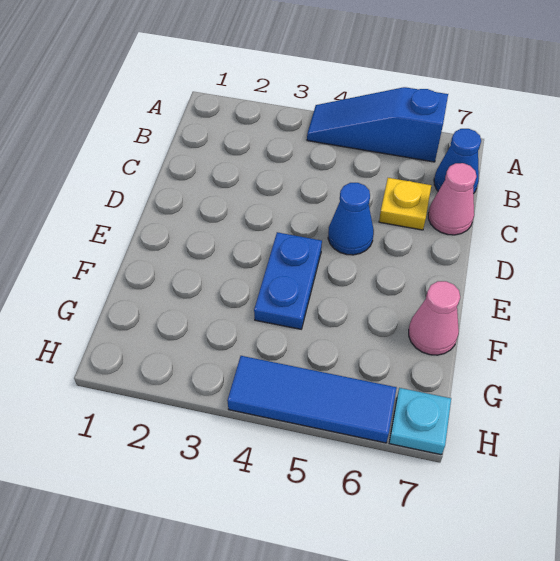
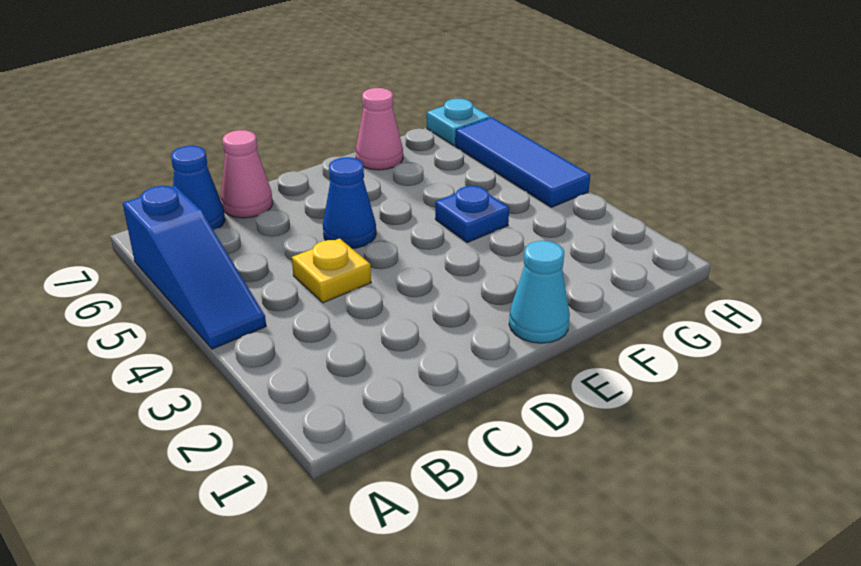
yellow 1x1 plate [379,178,431,230] -> yellow 1x1 plate moved to [292,239,371,303]
none -> cyan 1x1 cone [509,241,570,343]
blue 1x2 plate [254,232,322,329] -> blue 1x1 plate [435,186,509,243]

